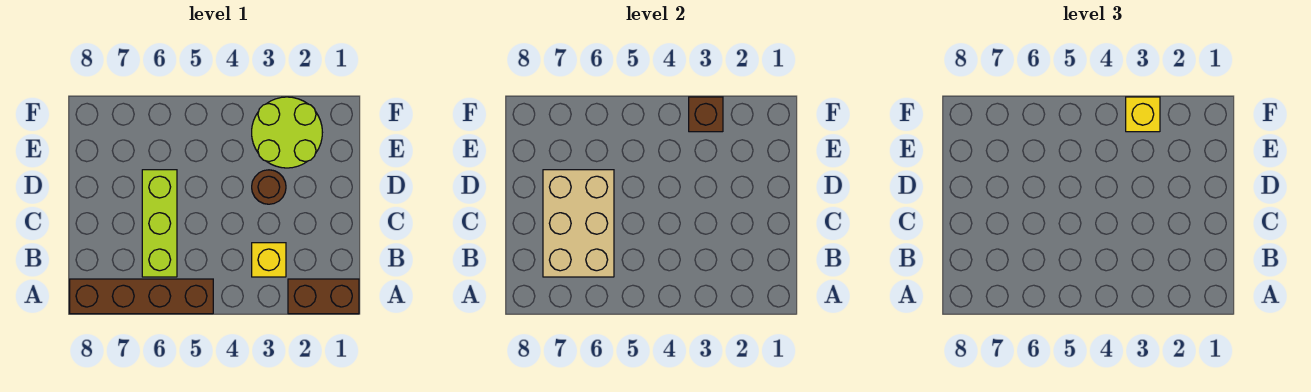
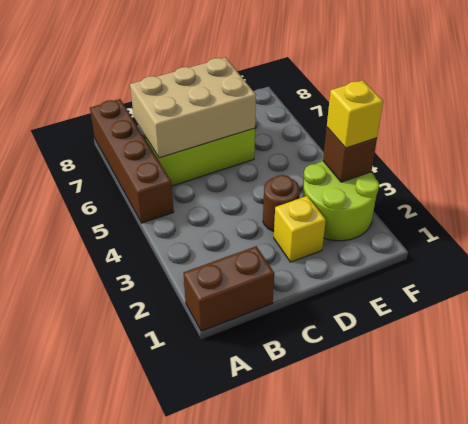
brown 1x2 brick [288,279,359,314] -> brown 1x2 brick turned to [184,246,274,331]
yellow 1x1 brick [252,243,286,277] -> yellow 1x1 brick moved to [274,196,326,262]

